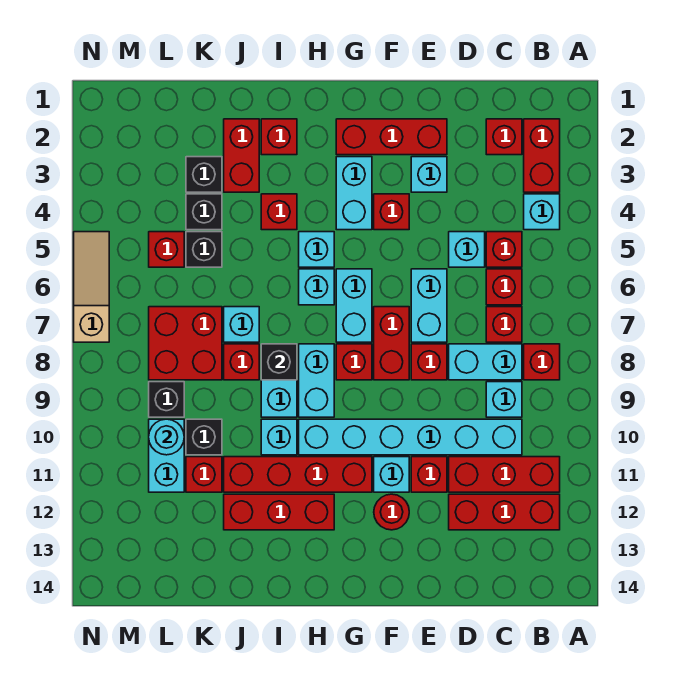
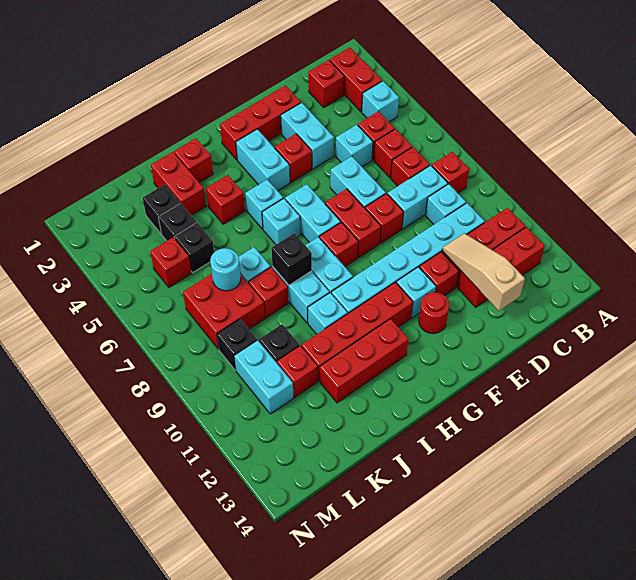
cyan 1x1 brick [411,157,447,192] -> cyan 1x2 brick [281,103,334,169]
cyan 1x1 round brick [149,419,184,455] -> cyan 1x1 round brick moved to [210,248,241,291]
tan 1x3 slope [74,232,109,342] -> tan 1x3 slope moved to [442,233,525,311]

